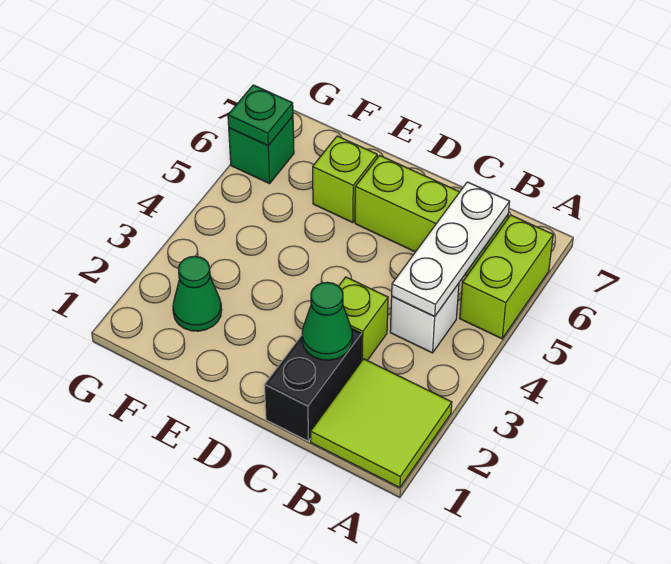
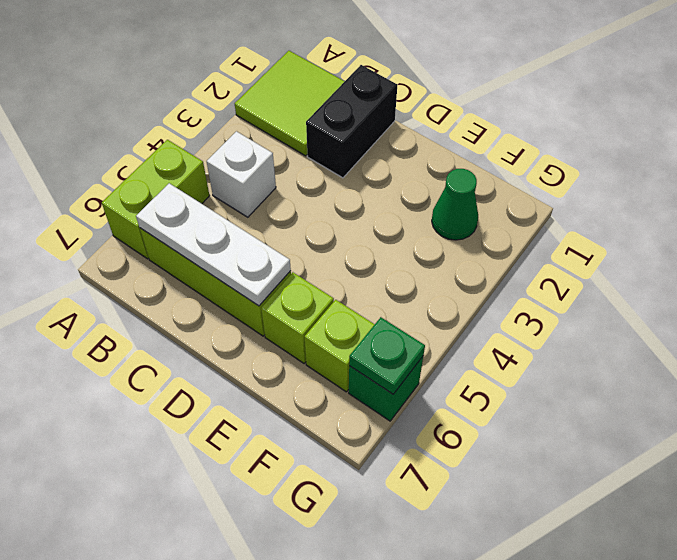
white 1x3 plate [392,182,510,317] -> white 1x3 plate turned to [136,183,291,306]
green 1x1 cone [302,282,352,360] -> none
lime 1x1 brick [339,277,388,361] -> lime 1x1 brick moved to [305,300,375,392]

